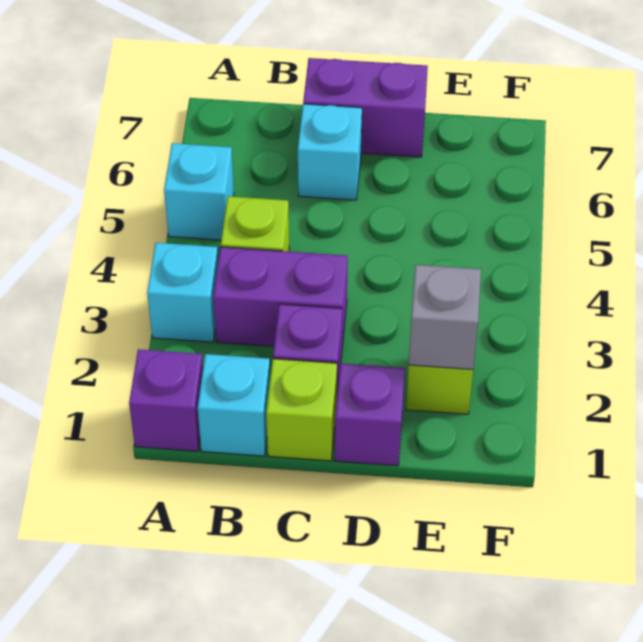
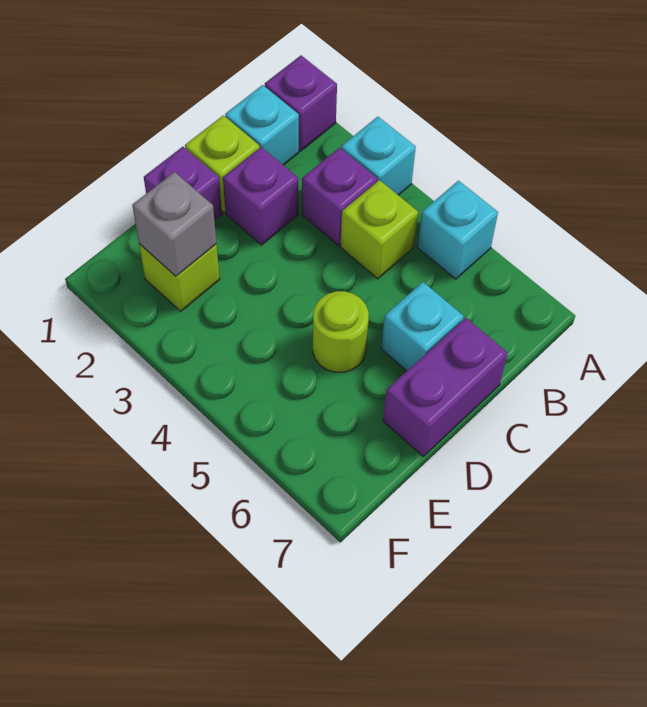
purple 1x2 brick [213,247,348,347] -> purple 1x1 brick [302,148,377,245]
none -> lime 1x1 round brick [313,291,369,372]

